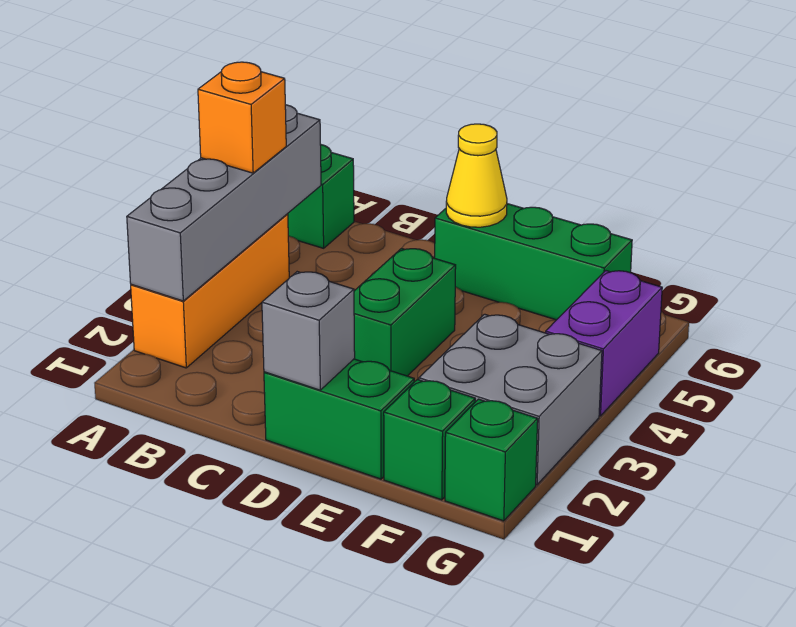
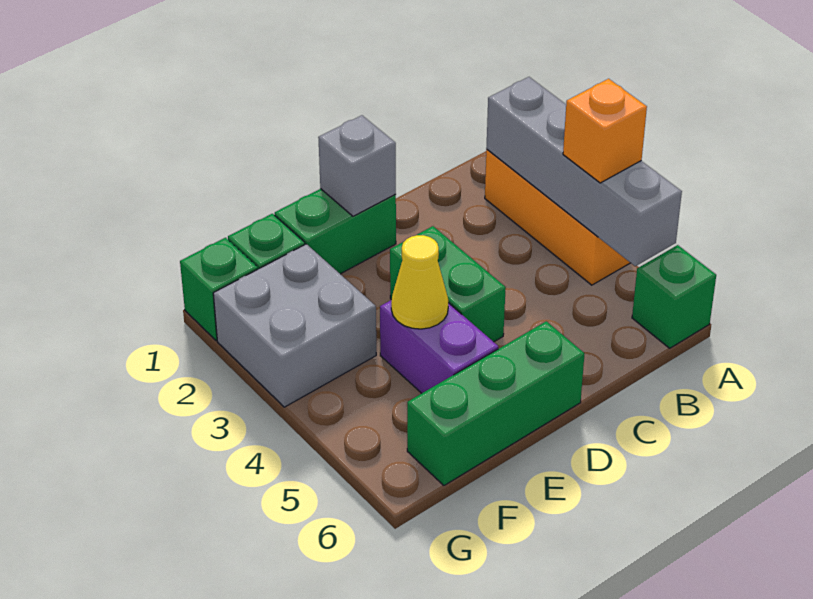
yellow 1x1 cone [446,124,507,227] -> yellow 1x1 cone moved to [391,235,448,329]
purple 1x2 brick [546,271,662,416] -> purple 1x2 brick moved to [380,300,498,393]

